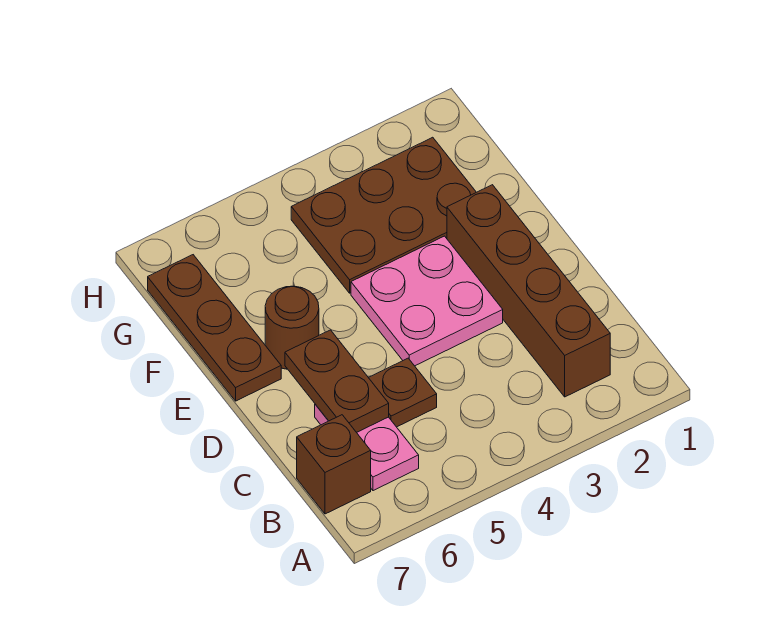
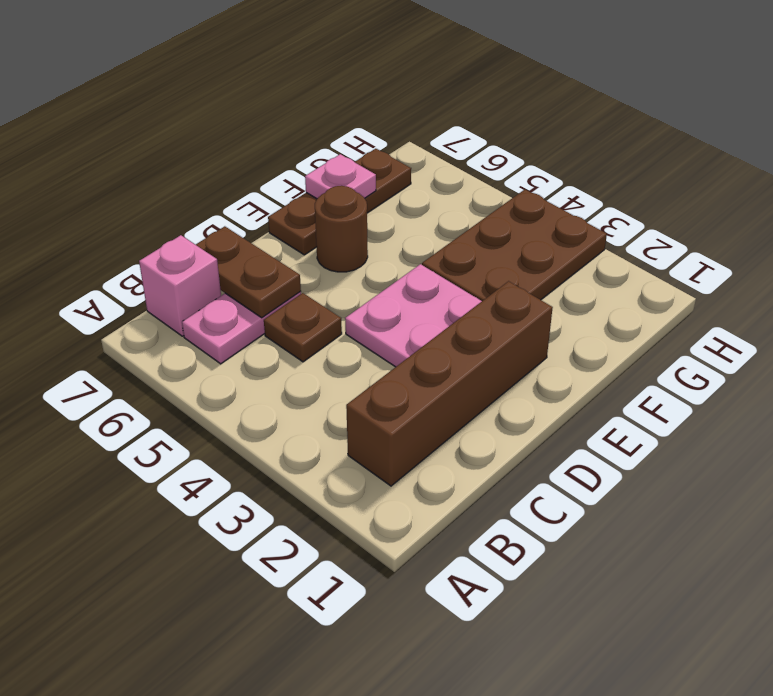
brown 1x1 brick [297,415,371,514] -> pink 1x1 brick [139,235,221,336]
brown 1x2 plate [285,330,389,432] -> brown 1x2 plate turned to [196,226,301,318]
brown 2x3 plate [291,137,476,293] -> brown 2x3 plate turned to [422,190,607,301]
none -> pink 1x1 plate [305,154,376,199]

